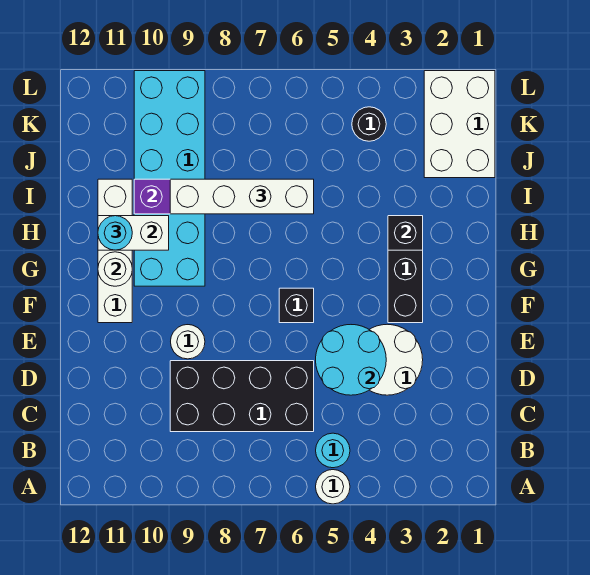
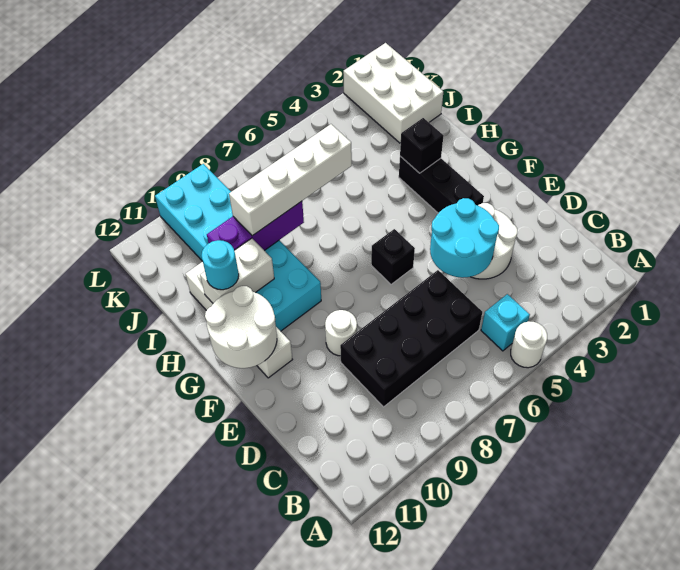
cyan 1x1 round brick [316,433,350,468] -> cyan 1x1 brick [481,294,530,351]
white 1x1 round brick [98,252,132,286] -> white 2x2 round brick [205,286,277,368]
black 1x1 round brick [352,107,386,141] -> none

